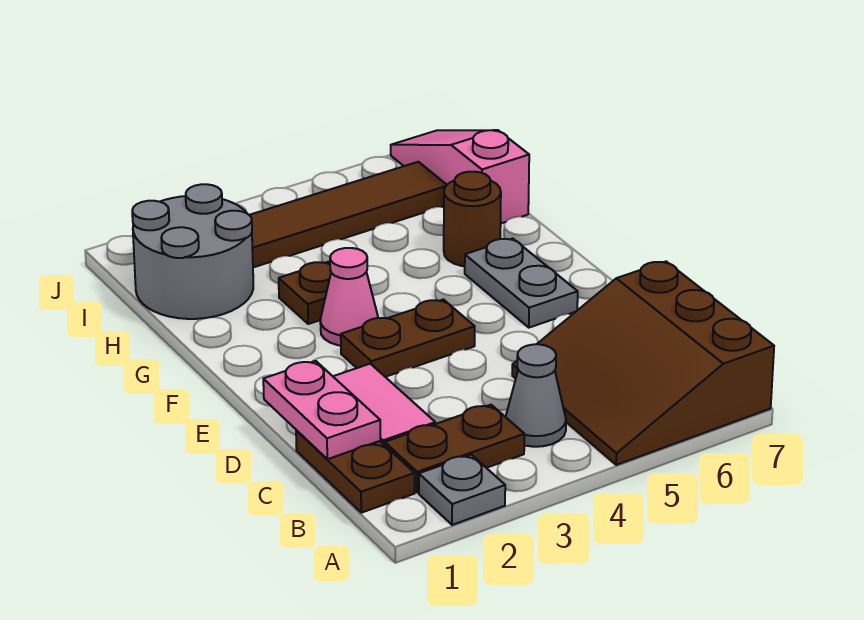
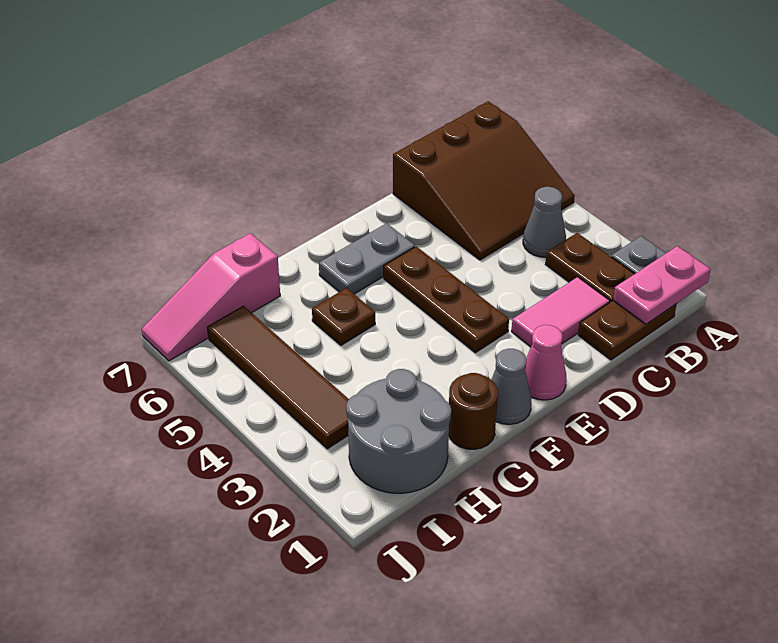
pink 1x2 plate [263,361,380,459] -> pink 1x2 plate moved to [613,246,711,324]
brown 1x2 plate [341,300,475,377] -> brown 1x3 plate [384,246,509,353]
none -> grey 1x1 cone [491,349,531,424]
pink 1x1 cone [320,248,378,346] -> pink 1x1 cone moved to [525,325,566,400]
brown 1x1 plate [279,262,331,324] -> brown 1x1 plate moved to [312,288,375,345]
brown 1x1 round brick [444,172,501,266] -> brown 1x1 round brick moved to [449,373,498,449]

